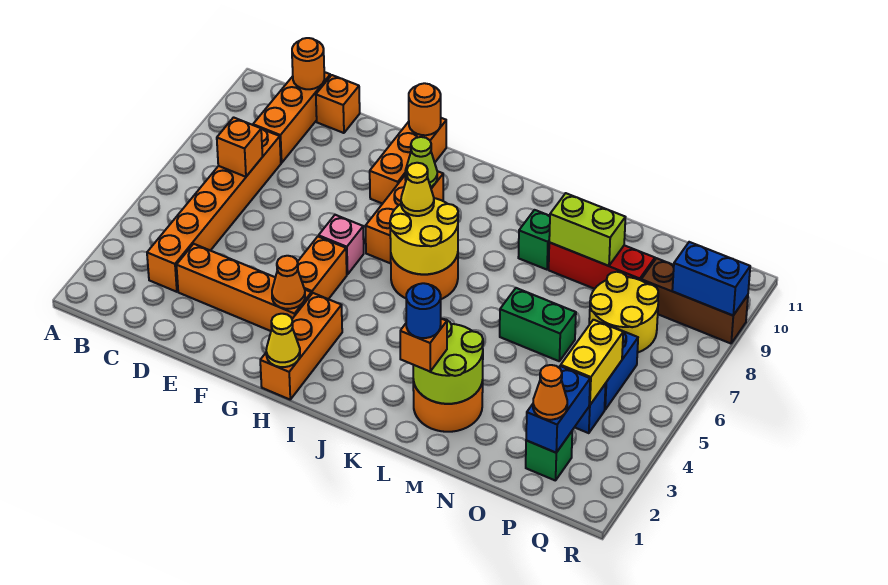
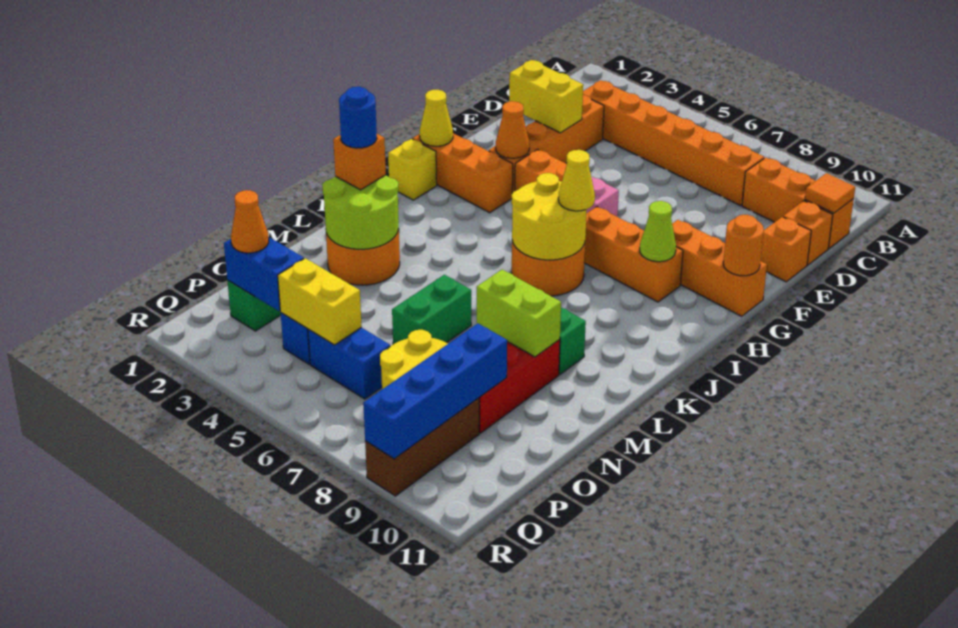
orange 1x1 brick [217,117,263,177] -> orange 1x1 brick moved to [760,217,811,282]
orange 1x1 round brick [292,38,324,89] -> orange 1x1 tile [805,173,855,213]
none -> yellow 1x2 brick [509,60,583,133]
none -> yellow 1x1 brick [388,139,437,200]
lime 1x2 brick [549,193,625,266] -> lime 1x2 brick turned to [477,270,561,357]
blue 1x2 brick [672,242,750,315] -> blue 1x4 brick [363,324,507,459]

